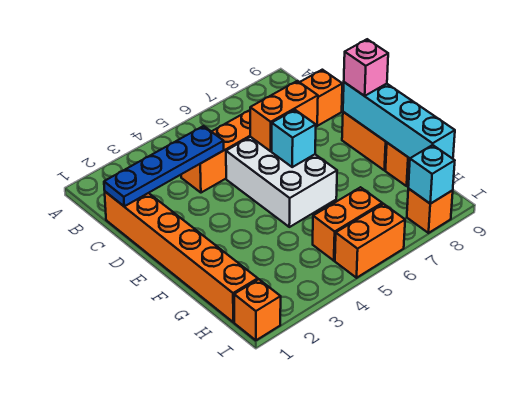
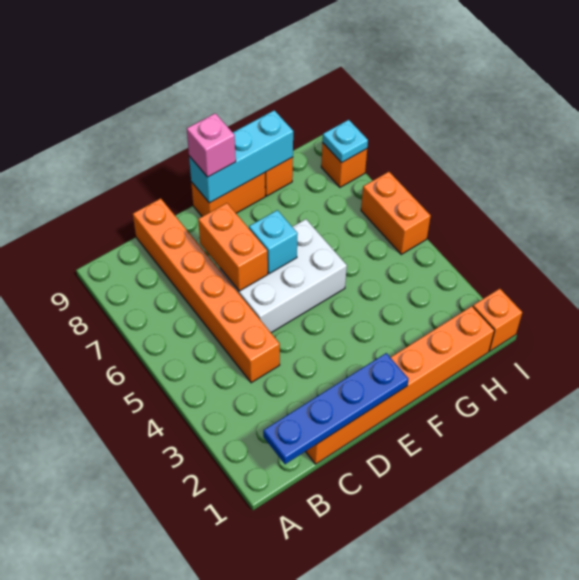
blue 1x4 plate [104,126,224,207] -> blue 1x4 plate turned to [263,353,409,464]
cyan 1x4 brick [343,82,455,159] -> cyan 1x3 brick [189,110,293,203]
orange 1x2 brick [313,187,382,261] -> none
cyan 1x1 brick [408,145,455,204] -> cyan 1x1 plate [323,120,368,163]

